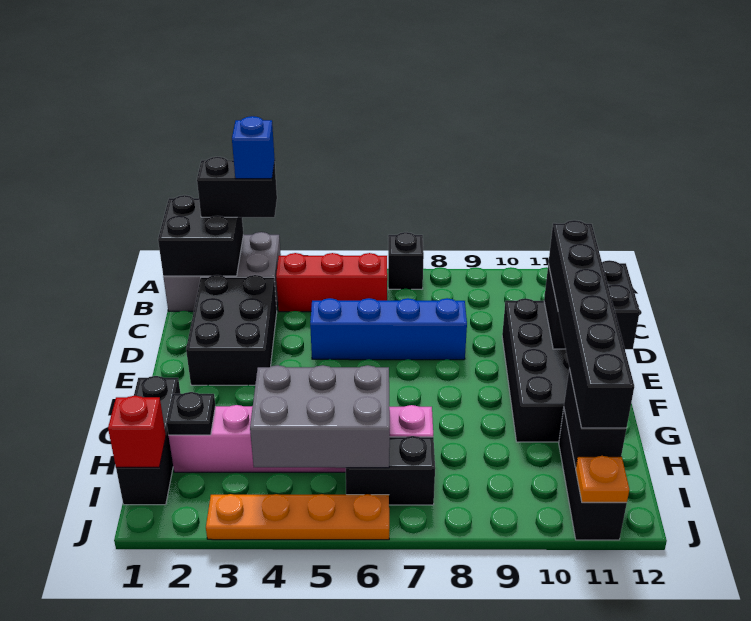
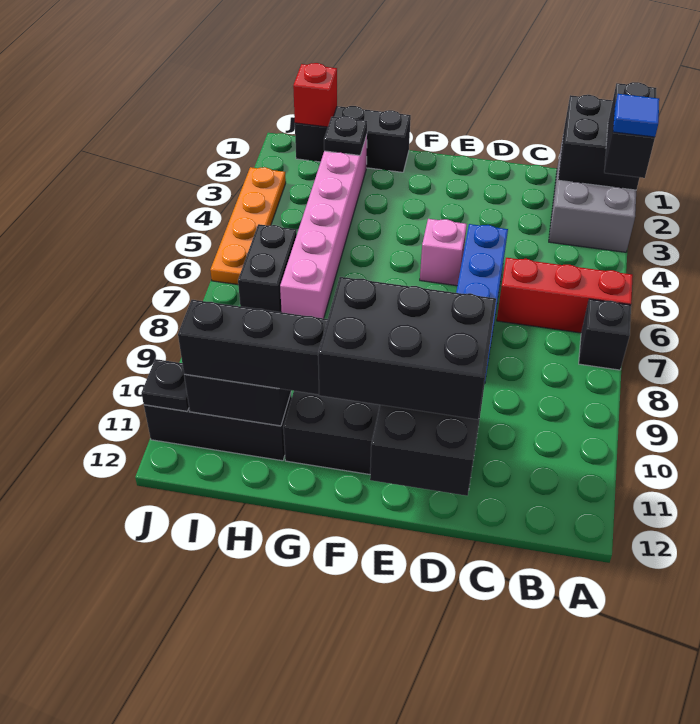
blue 1x1 brick [232,116,275,179] -> blue 1x1 tile [613,94,659,137]
red 1x3 brick [276,253,387,312] -> red 1x3 brick turned to [497,258,633,333]
black 2x3 brick [186,275,277,385] -> black 2x3 brick moved to [318,277,496,420]
none -> pink 1x1 brick [420,219,467,286]
grey 2x3 brick [250,365,390,468] -> none
orange 1x1 plate [576,456,629,502] -> black 1x1 plate [141,359,189,411]

